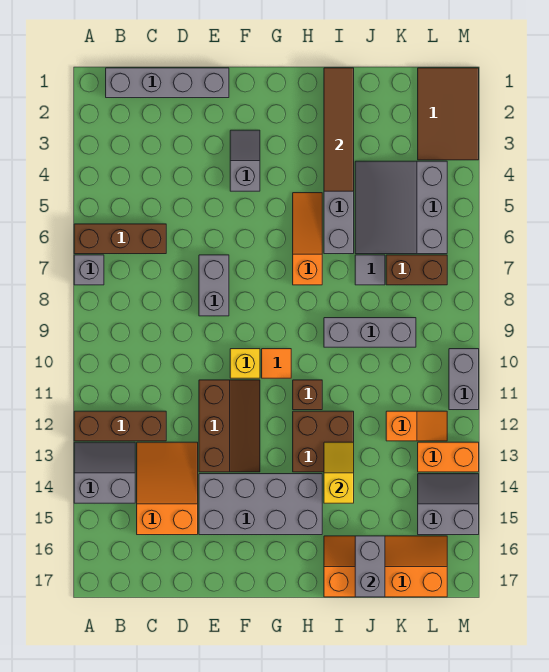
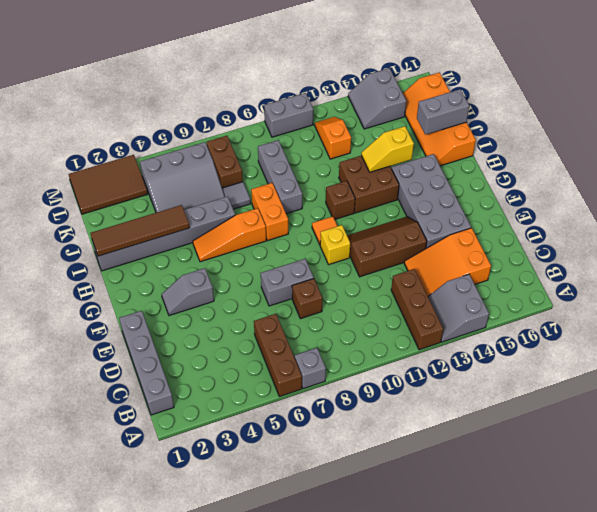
none -> brown 1x1 brick [292,279,322,319]
orange 1x2 brick [418,442,479,472] -> orange 1x2 brick moved to [251,183,288,241]

